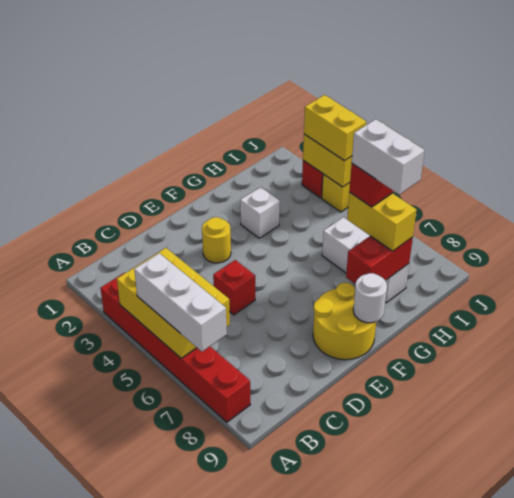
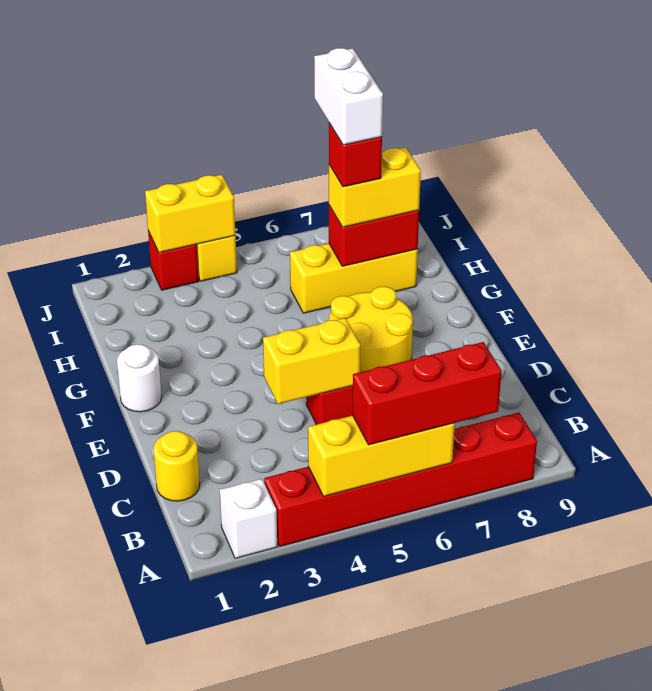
yellow 2x3 brick [117,248,230,358] -> yellow 1x3 brick [308,416,455,496]
white 1x3 brick [134,253,227,352] -> red 1x3 brick [352,342,502,445]
yellow 1x1 round brick [202,217,231,263] -> yellow 1x1 round brick moved to [154,431,200,501]
yellow 2x2 round brick [313,283,376,360] -> yellow 2x2 round brick moved to [329,286,413,372]
white 1x1 round brick [353,273,387,323] -> white 1x1 round brick moved to [117,344,162,412]
white 1x1 brick [240,187,280,238] -> white 1x1 brick moved to [220,479,277,558]
red 1x2 brick [346,236,413,284] -> red 1x2 brick turned to [328,205,419,266]
white 1x3 brick [322,217,409,303] -> yellow 1x3 brick [290,243,418,313]
white 1x2 brick [352,119,425,194] -> white 1x2 brick turned to [314,48,383,145]
yellow 1x2 brick [304,95,366,161] -> yellow 1x2 brick moved to [263,318,360,404]

